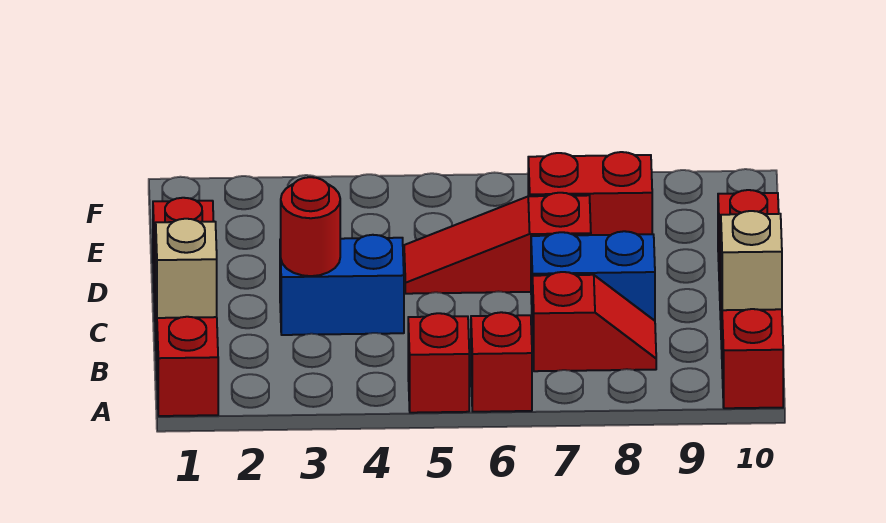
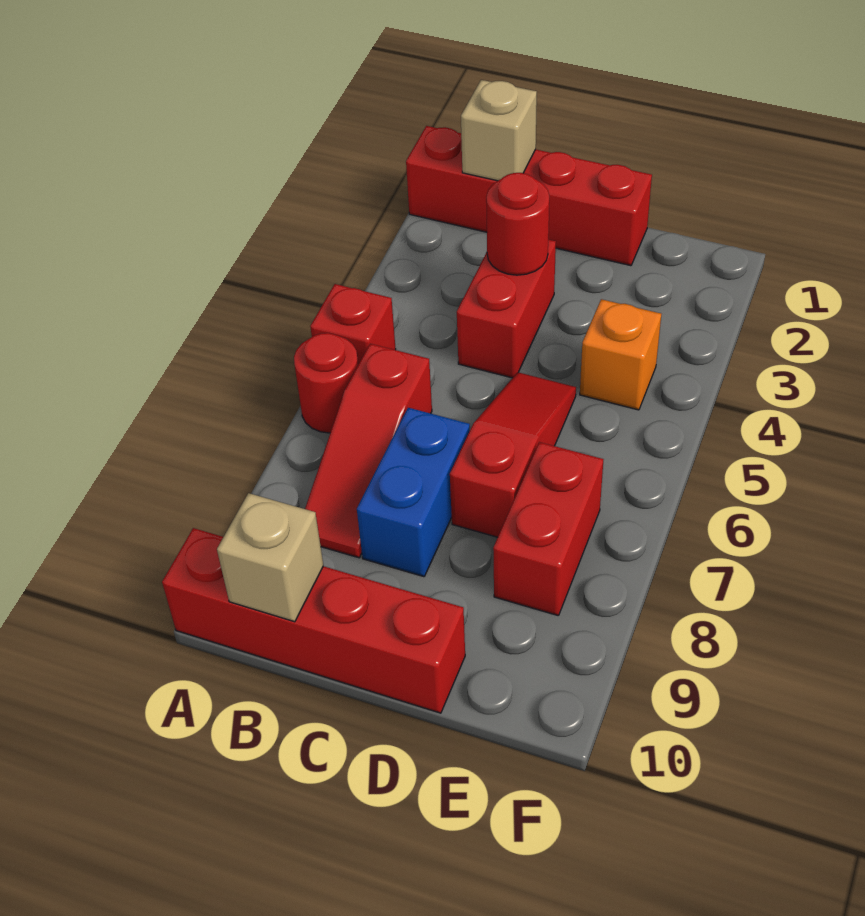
red 1x1 brick [471,312,532,412] -> red 1x1 round brick [294,333,358,433]
red 1x2 slope [533,272,656,371] -> red 1x3 slope [305,344,432,558]
blue 1x2 brick [280,235,404,335] -> red 1x2 brick [457,240,556,378]
none -> orange 1x1 brick [580,299,661,410]

